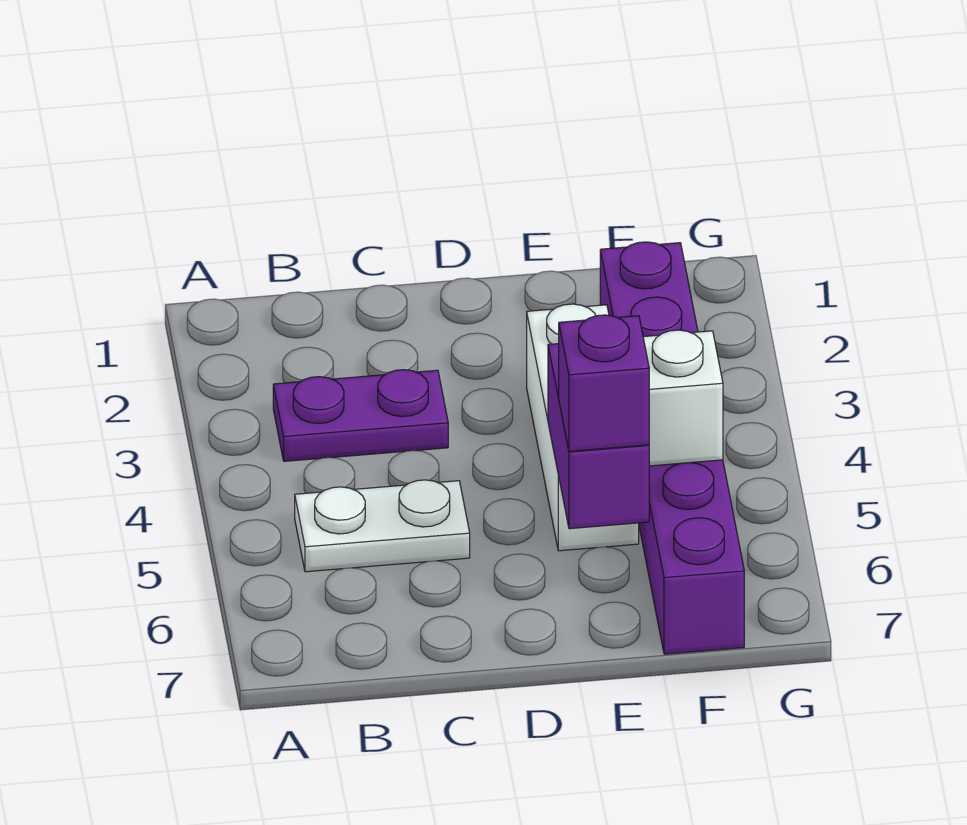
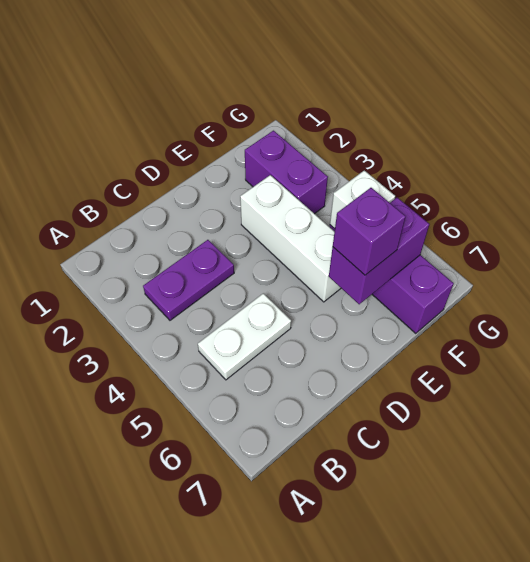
purple 1x2 brick [548,344,649,529] -> purple 1x2 brick turned to [329,198,430,304]

